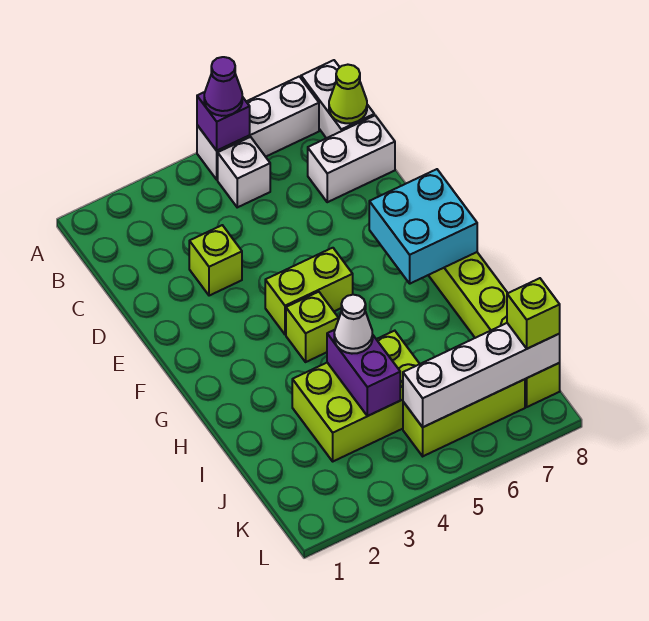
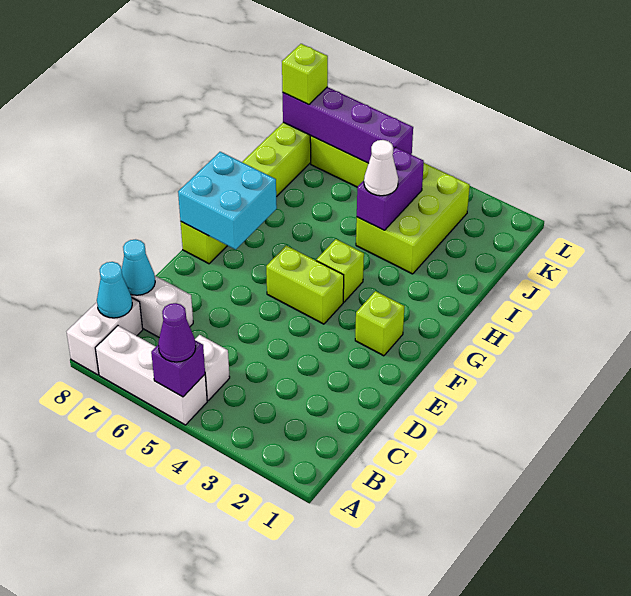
lime 1x1 cone [329,65,367,123] -> cyan 1x1 cone [97,262,132,318]
none -> cyan 1x1 cone [122,239,155,295]
lime 1x1 brick [189,225,242,296] -> lime 1x1 brick moved to [355,291,405,356]
lime 2x3 brick [292,331,419,461] -> lime 2x3 brick turned to [356,163,470,274]
white 1x4 brick [403,323,560,427] -> purple 1x4 brick [283,87,413,163]

